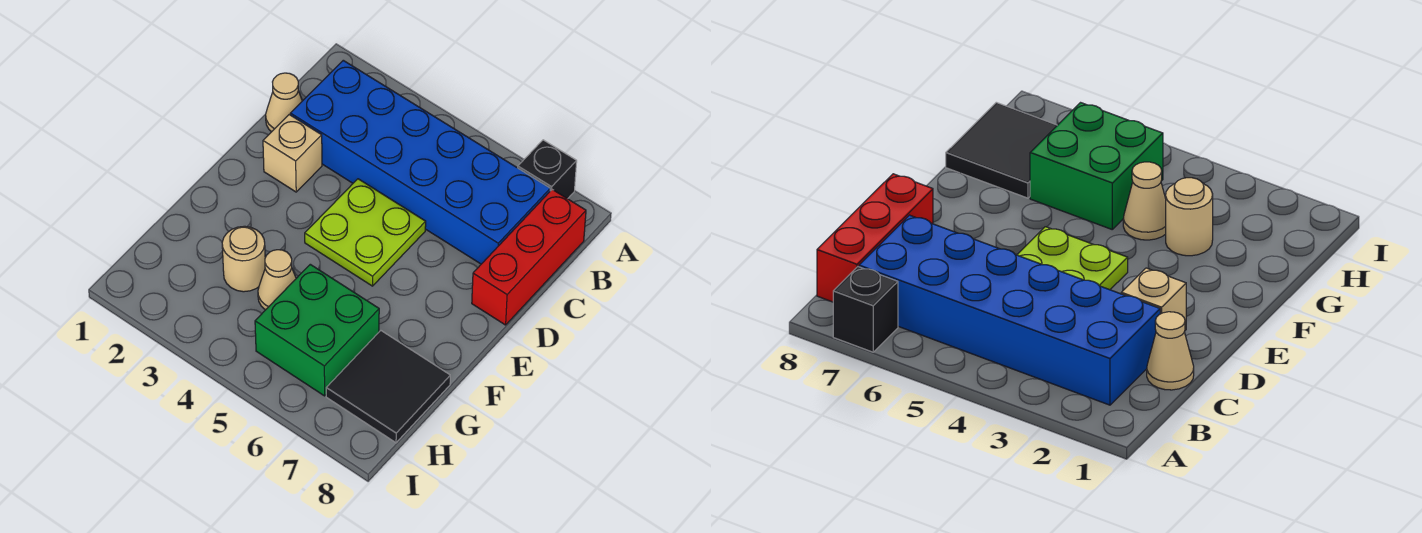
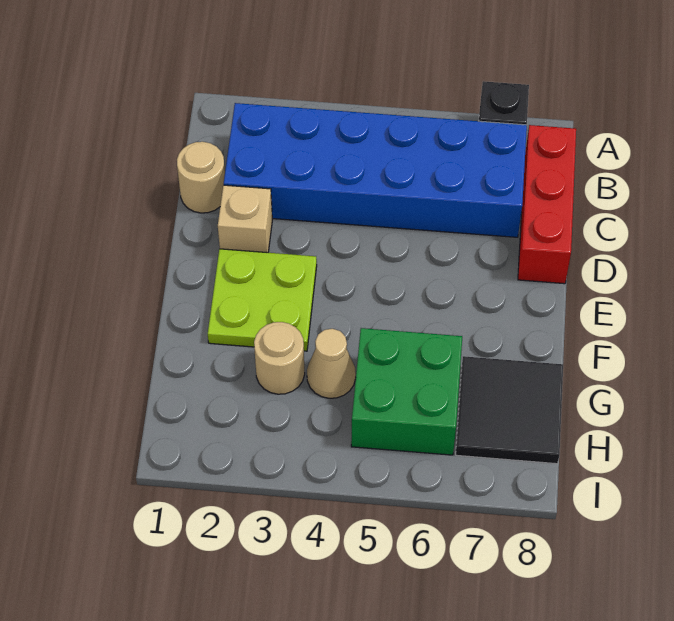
tan 1x1 cone [266,73,302,132] -> tan 1x1 round brick [177,142,225,213]
lime 2x2 plate [305,179,426,286] -> lime 2x2 plate moved to [208,249,317,351]

